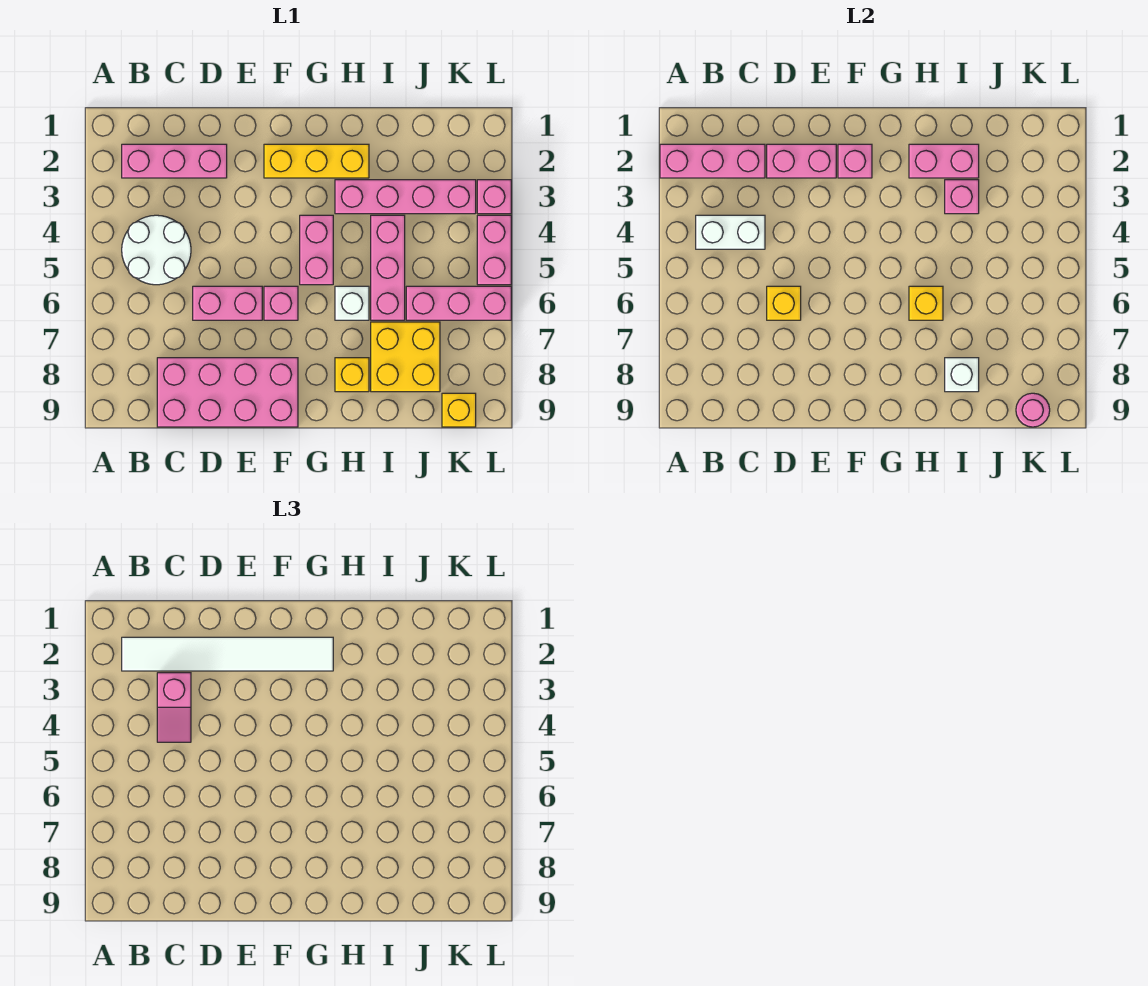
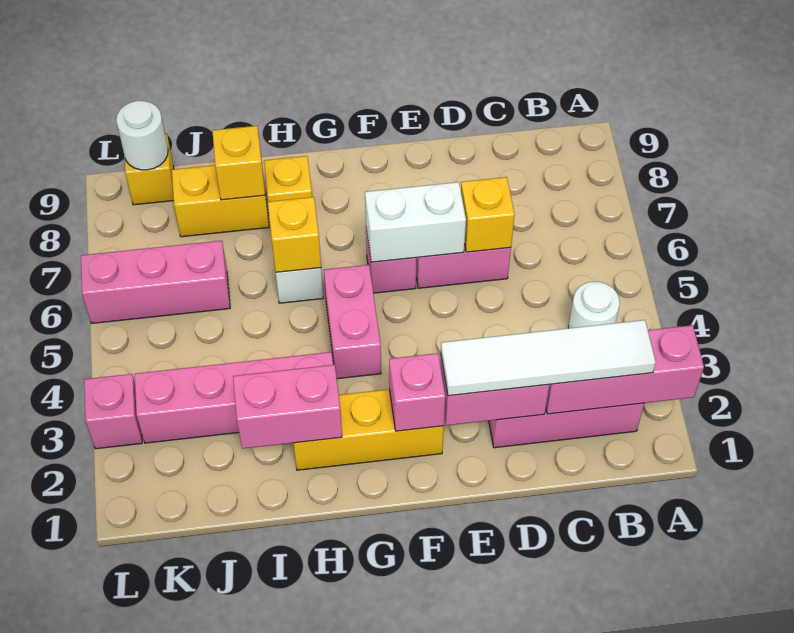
white 1x6 tile [122,637,333,671] -> white 1x4 tile [441,320,656,396]
white 2x2 round brick [122,215,191,285] -> white 1x1 round brick [568,282,620,328]
white 1x2 brick [696,215,765,249] -> white 1x2 brick moved to [365,182,466,262]
pink 1x2 slope [157,673,191,742] -> none
pink 2x4 brick [157,358,298,427] -> none
pink 1x1 brick [945,180,979,214] -> none
pink 1x3 brick [371,215,405,320] -> none
yellow 2x2 brick [371,322,440,392] -> yellow 1x2 brick [172,165,269,237]
white 1x1 brick [945,358,979,392] -> yellow 1x1 brick [212,126,265,200]
pink 1x1 round brick [1016,393,1050,427] -> white 1x1 round brick [116,101,168,170]
pink 1x2 brick [477,215,511,285] -> none

